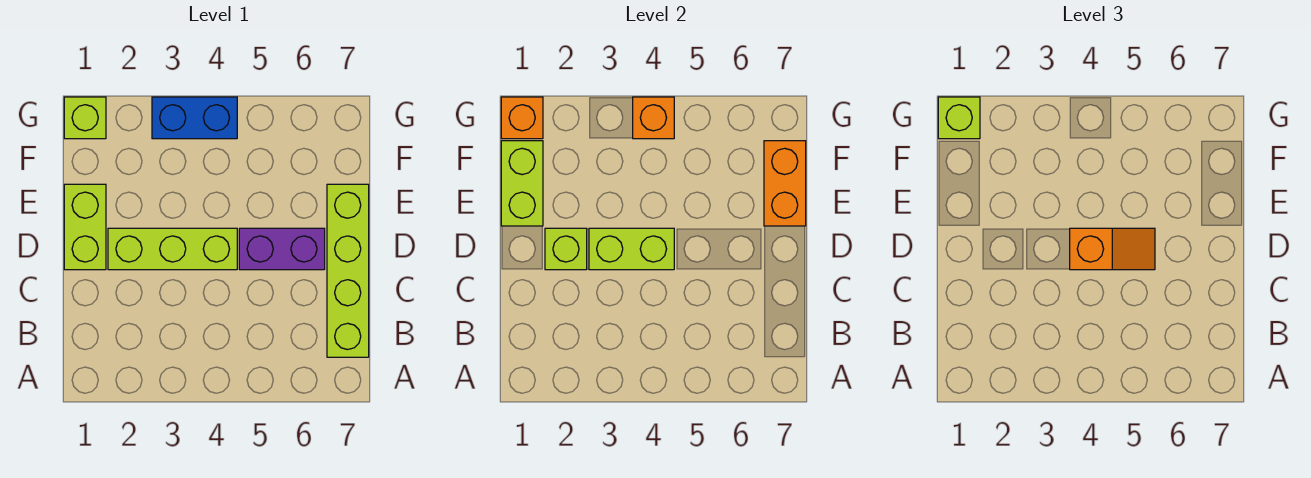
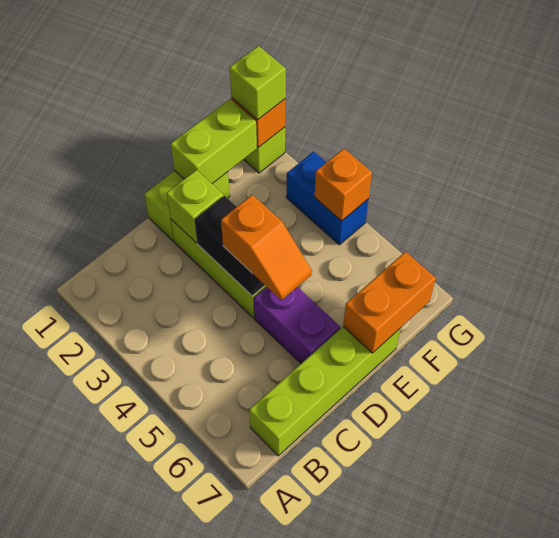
lime 1x2 brick [589,228,674,270] -> black 1x2 brick [195,196,265,296]

